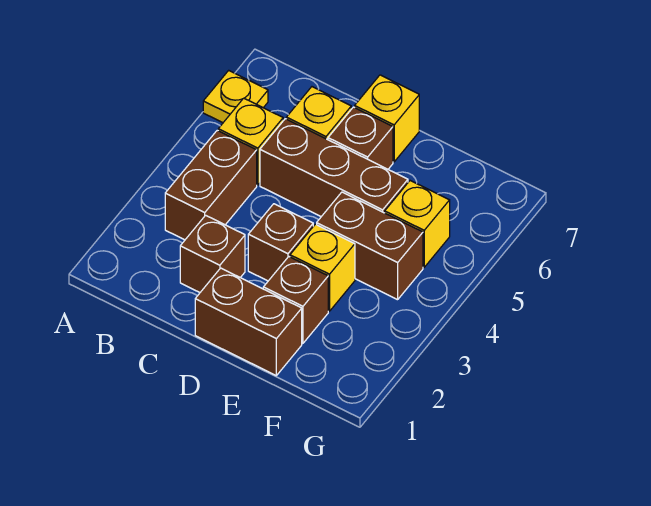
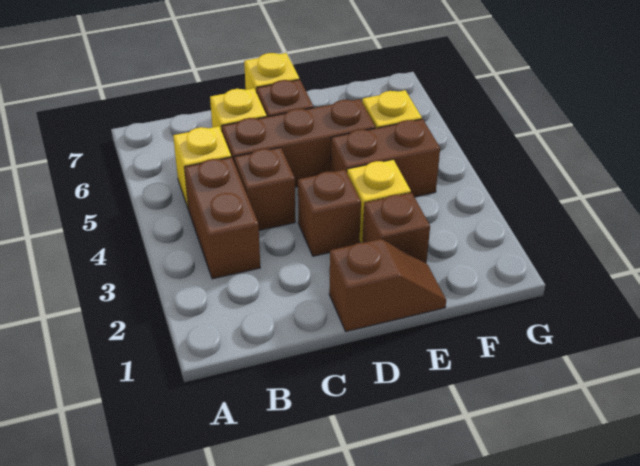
yellow 1x1 plate [203,70,268,123] -> none
brown 1x1 brick [180,215,245,292] -> brown 1x1 brick moved to [234,148,295,230]
brown 1x2 brick [195,268,302,375] -> brown 1x2 slope [329,239,446,332]

